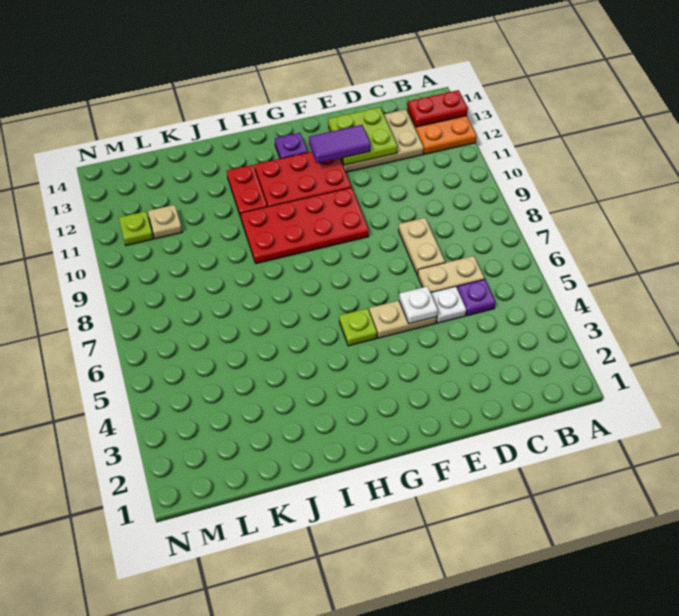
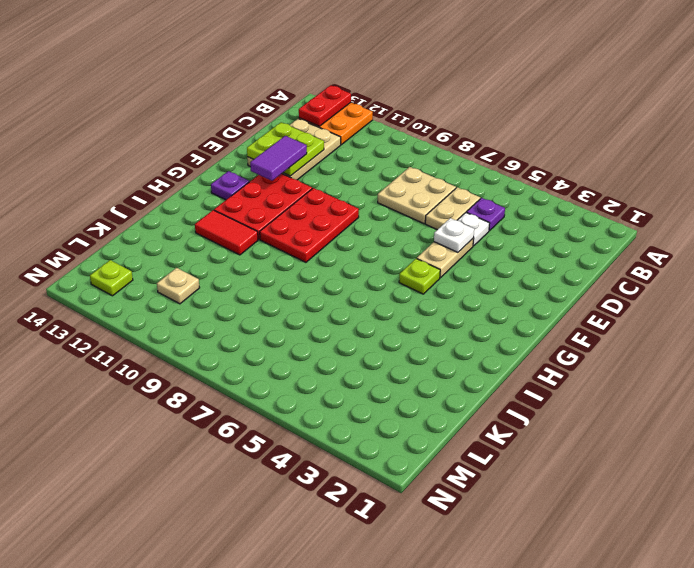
tan 1x2 plate [398,218,445,275] -> tan 2x2 plate [378,167,456,224]
red 2x4 plate [240,187,369,264] -> red 2x3 plate [260,188,359,262]
red 1x2 plate [227,165,267,217] -> red 1x2 tile [195,210,258,255]
lime 1x1 plate [119,211,153,246] -> lime 1x1 plate moved to [90,260,133,296]

